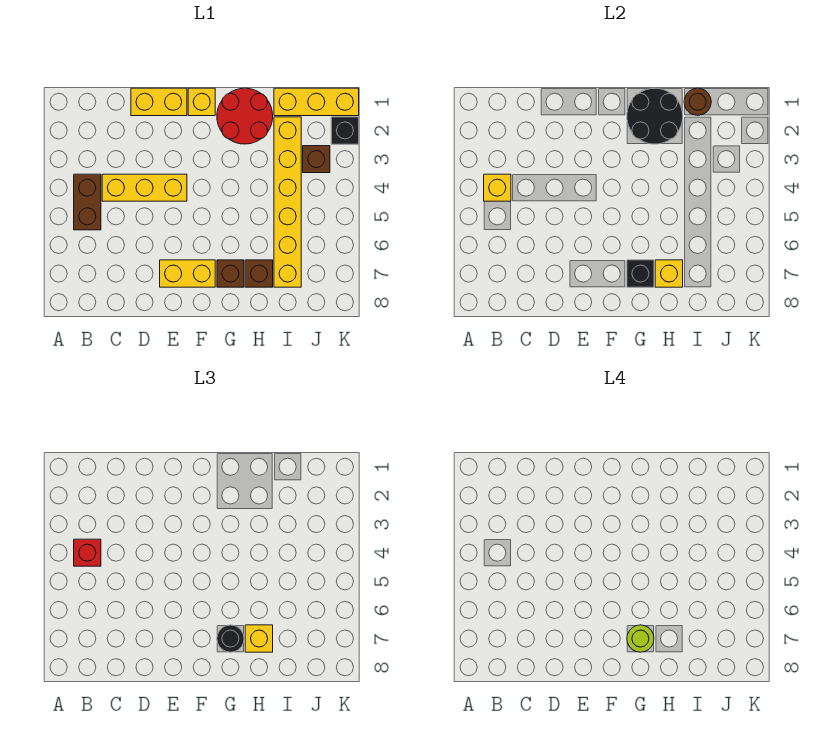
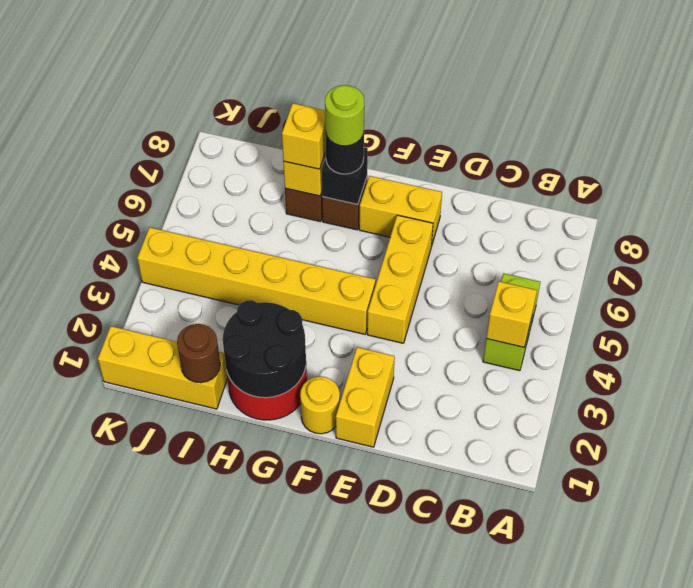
brown 1x2 brick [74,174,101,230] -> lime 1x2 brick [483,273,540,371]
red 1x1 brick [74,539,101,566] -> none
yellow 1x3 brick [102,174,187,201] -> yellow 1x3 brick turned to [367,215,433,343]
yellow 1x2 brick [131,88,187,116] -> yellow 1x2 brick turned to [336,347,395,447]
yellow 1x1 brick [188,88,215,116] -> yellow 1x1 round brick [300,377,340,434]
yellow 1x6 brick [274,117,301,287] -> yellow 1x6 brick turned to [137,227,376,334]
brown 1x1 brick [303,146,330,173] -> none
black 1x1 brick [331,117,359,144] -> none

